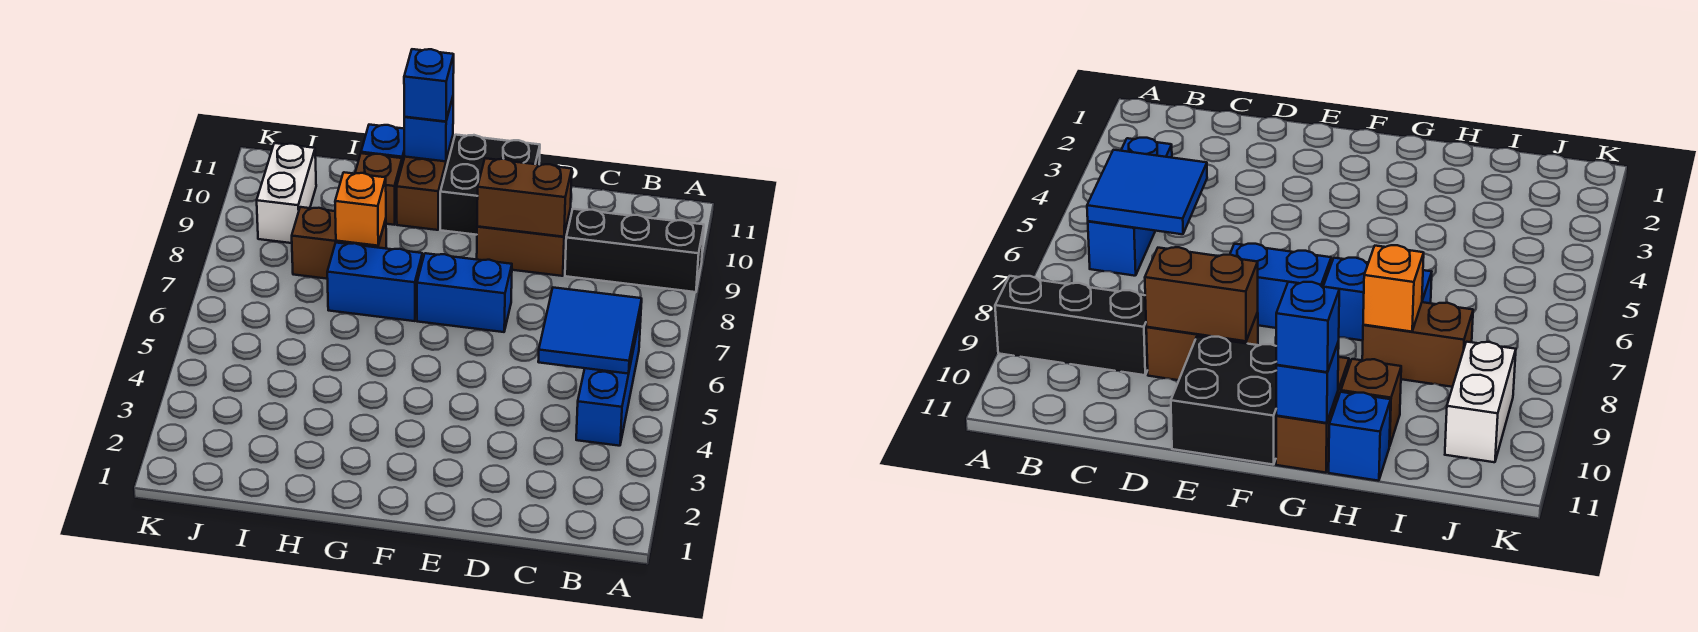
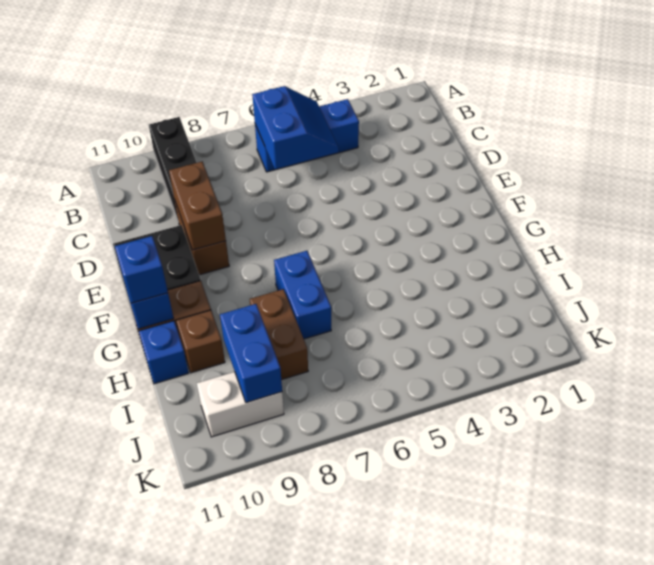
blue 2x2 tile [538,288,642,374] -> blue 2x2 slope [252,86,339,170]
blue 1x2 brick [417,253,512,332] -> blue 1x2 brick moved to [220,304,282,403]
orange 1x1 brick [335,172,386,246] -> none

